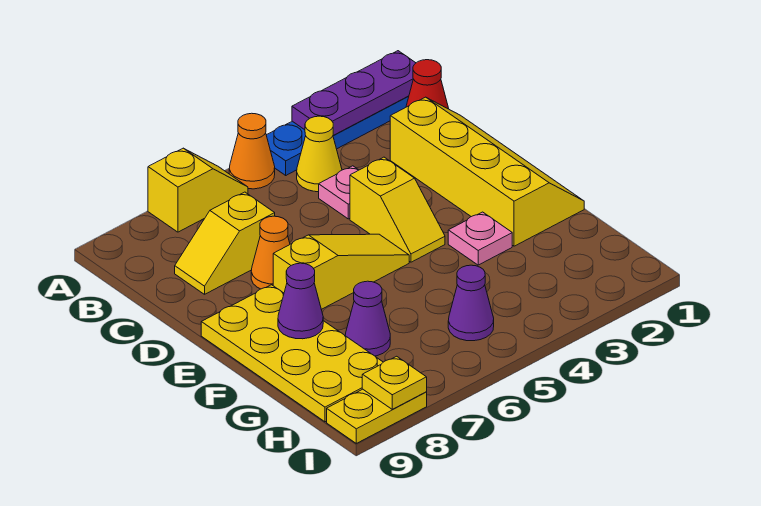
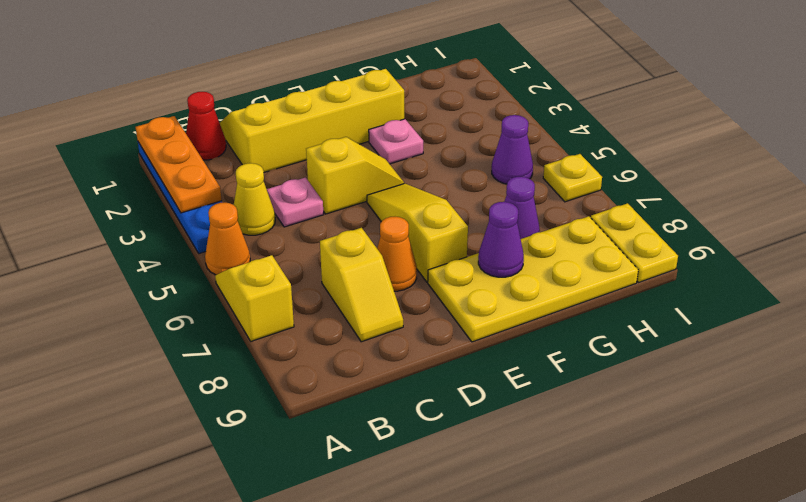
purple 1x3 plate [292,51,415,135] -> orange 1x3 plate [136,116,222,213]
yellow 1x1 plate [362,356,427,409] -> yellow 1x1 plate moved to [543,154,602,202]

